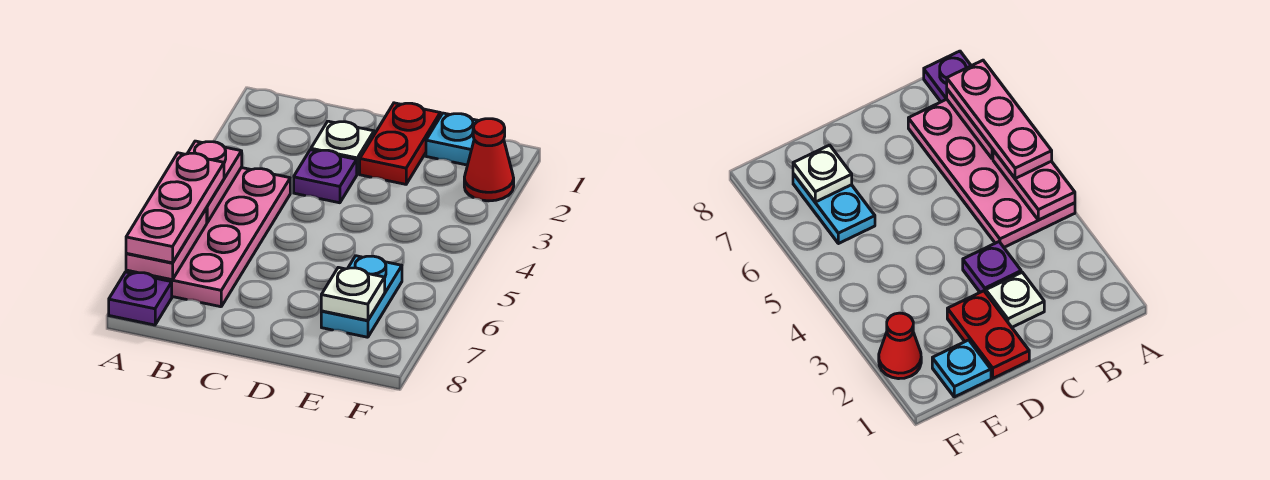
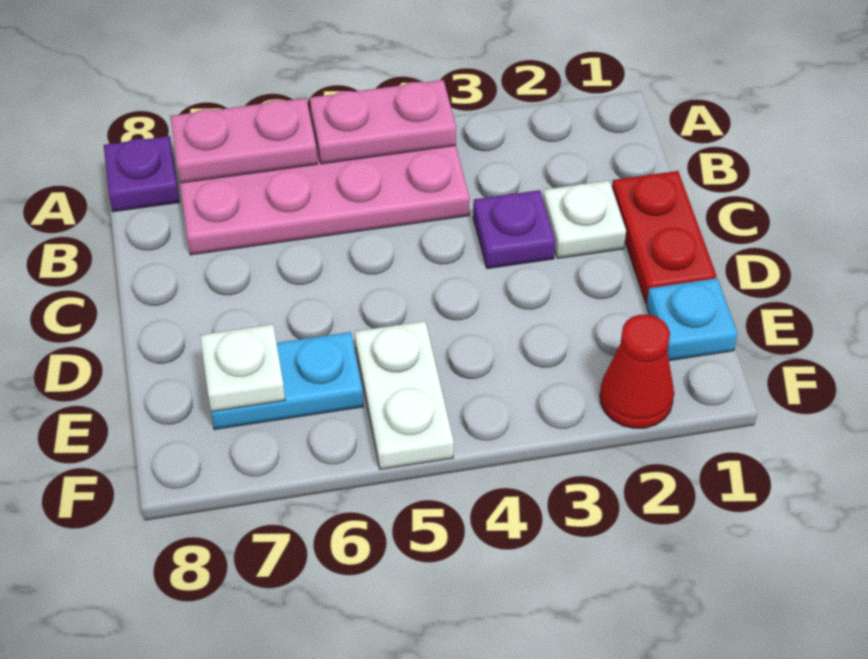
pink 1x3 plate [126,153,224,263] -> none
red 1x2 plate [360,103,440,184] -> red 1x2 plate turned to [612,171,716,303]
none -> white 1x2 plate [355,321,454,469]

